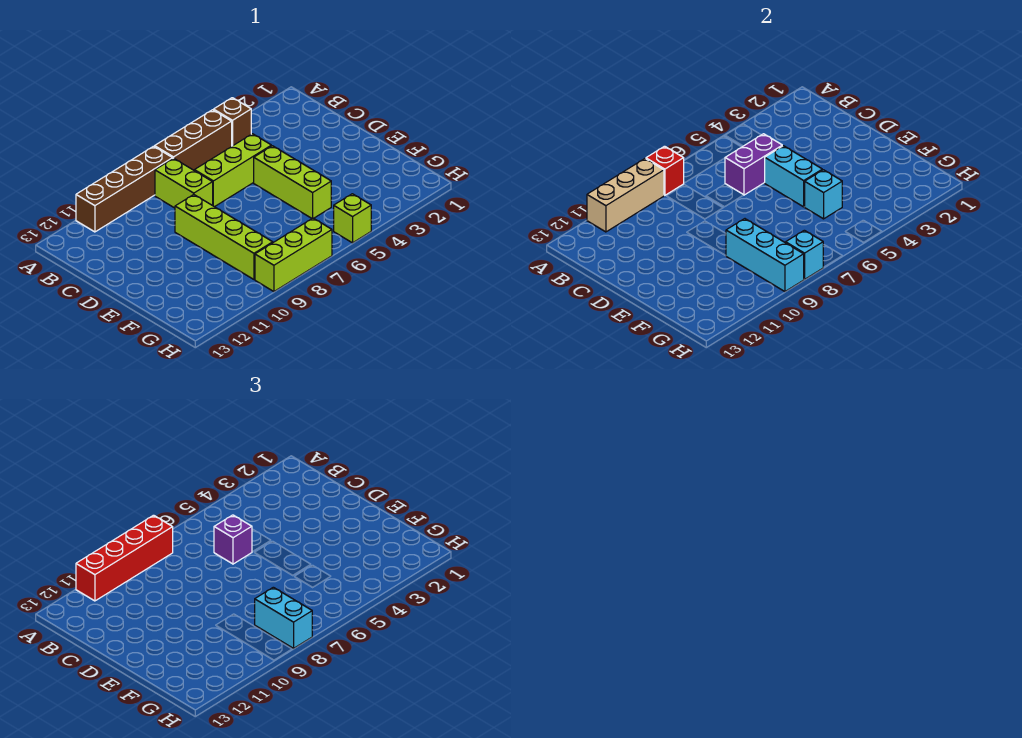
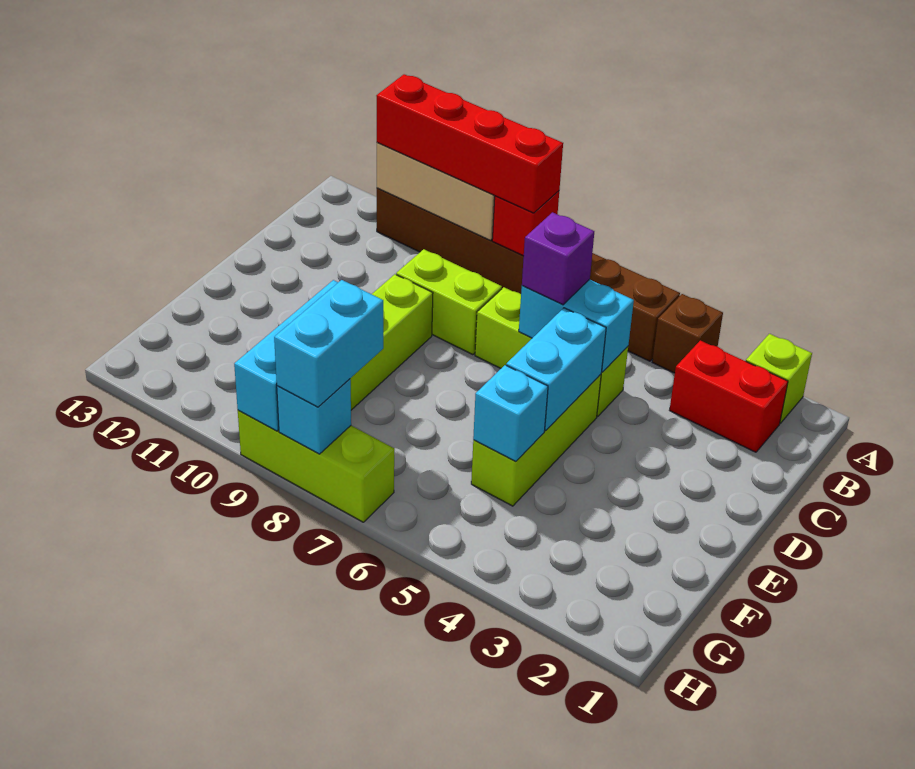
none -> red 1x2 brick [670,340,788,452]
lime 1x2 brick [155,158,213,208] -> lime 1x2 brick turned to [396,249,502,355]
purple 1x2 brick [725,134,782,195] -> cyan 1x2 brick [519,279,634,372]
lime 1x1 brick [334,194,371,243] -> lime 1x1 brick moved to [746,334,812,423]

